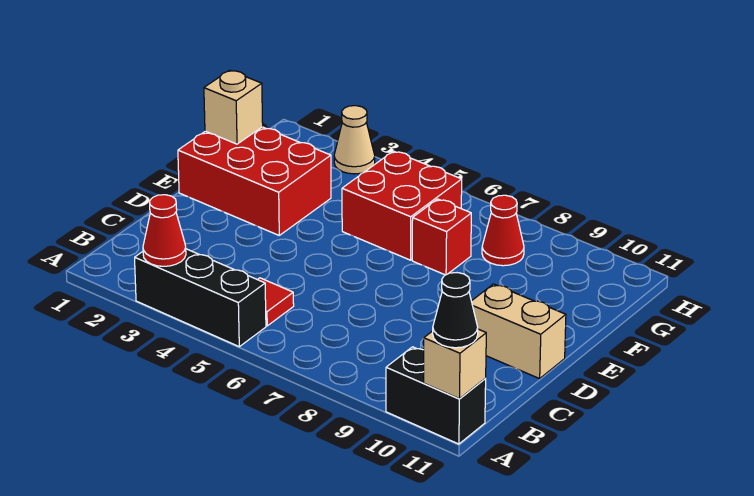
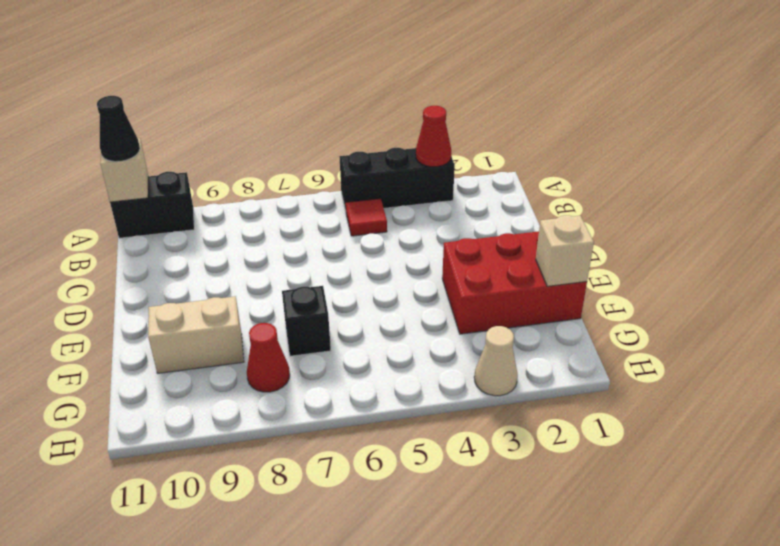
tan 1x2 brick [472,284,566,379] -> tan 1x2 brick moved to [148,296,244,373]
red 2x2 brick [342,151,462,260] -> none
red 1x1 brick [412,199,471,275] -> black 1x1 brick [282,286,331,356]

